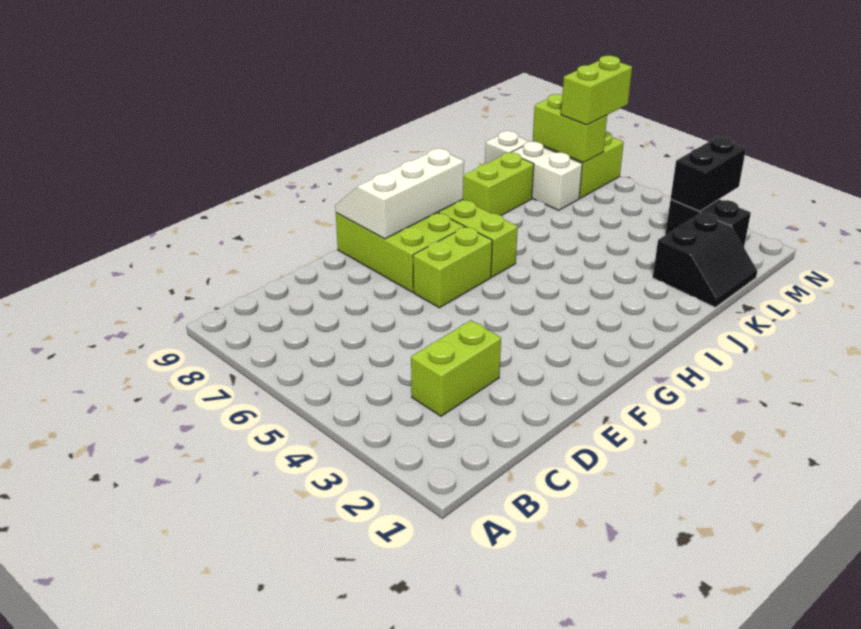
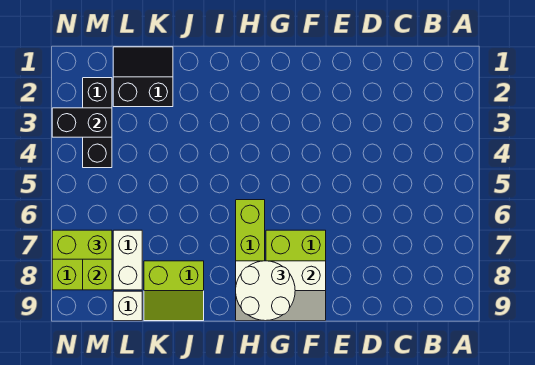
lime 1x2 brick [411,320,501,416] -> none
lime 1x2 brick [413,227,492,308] -> none
none -> white 2x2 round brick [236,261,295,321]
black 1x2 brick [665,200,751,247] -> black 1x3 brick [83,78,112,168]

